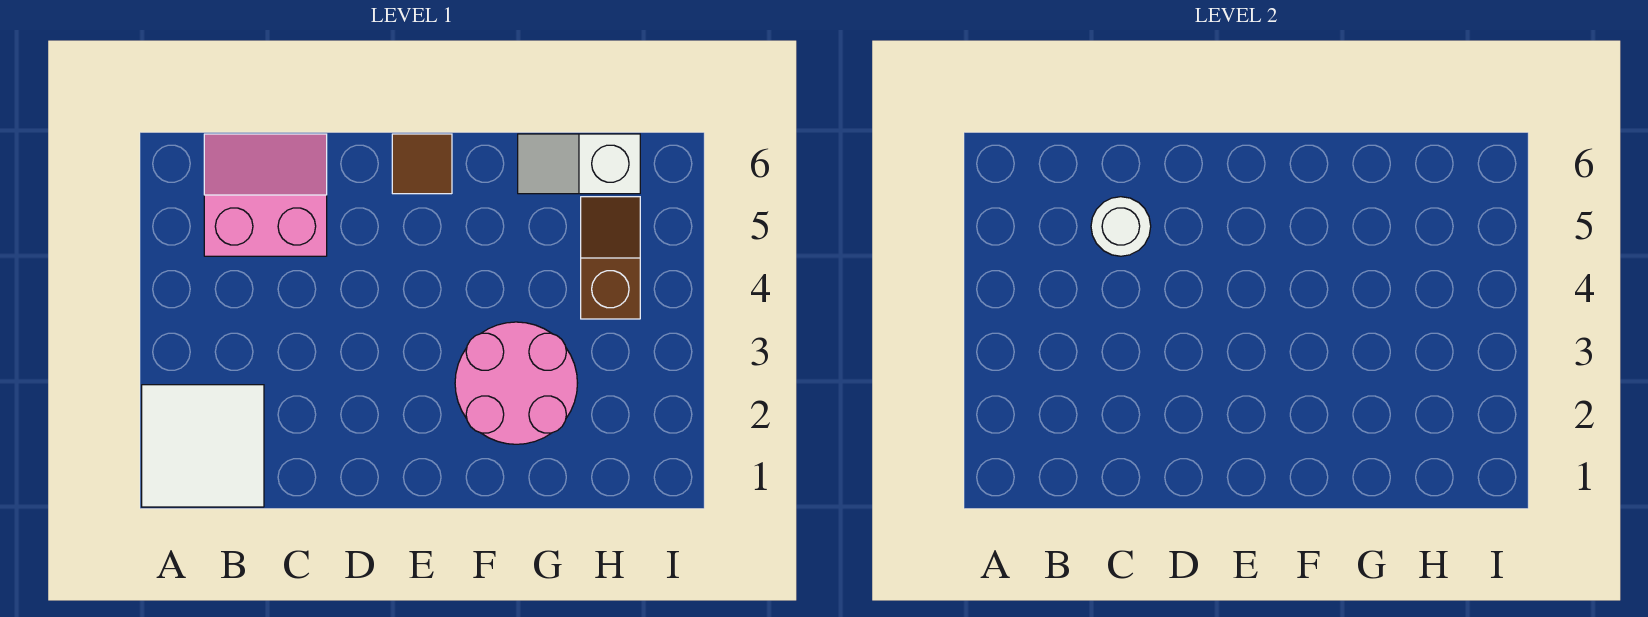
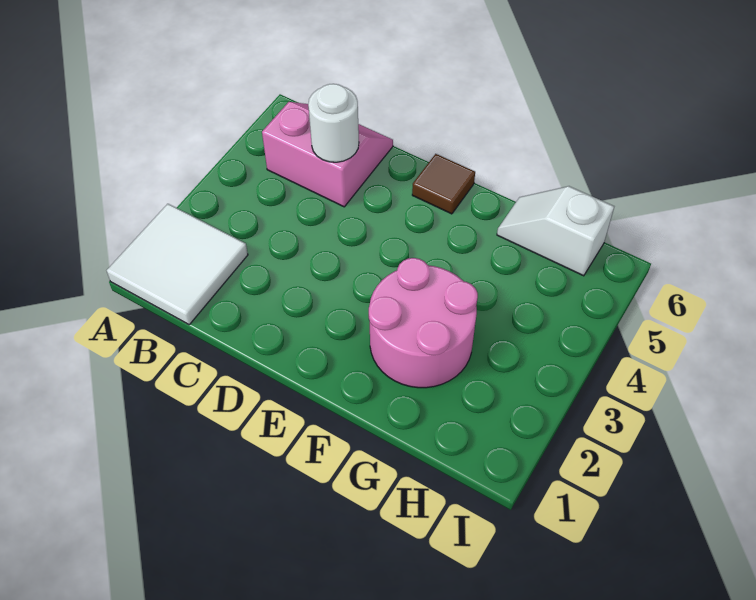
brown 1x2 slope [581,197,640,319] -> none

